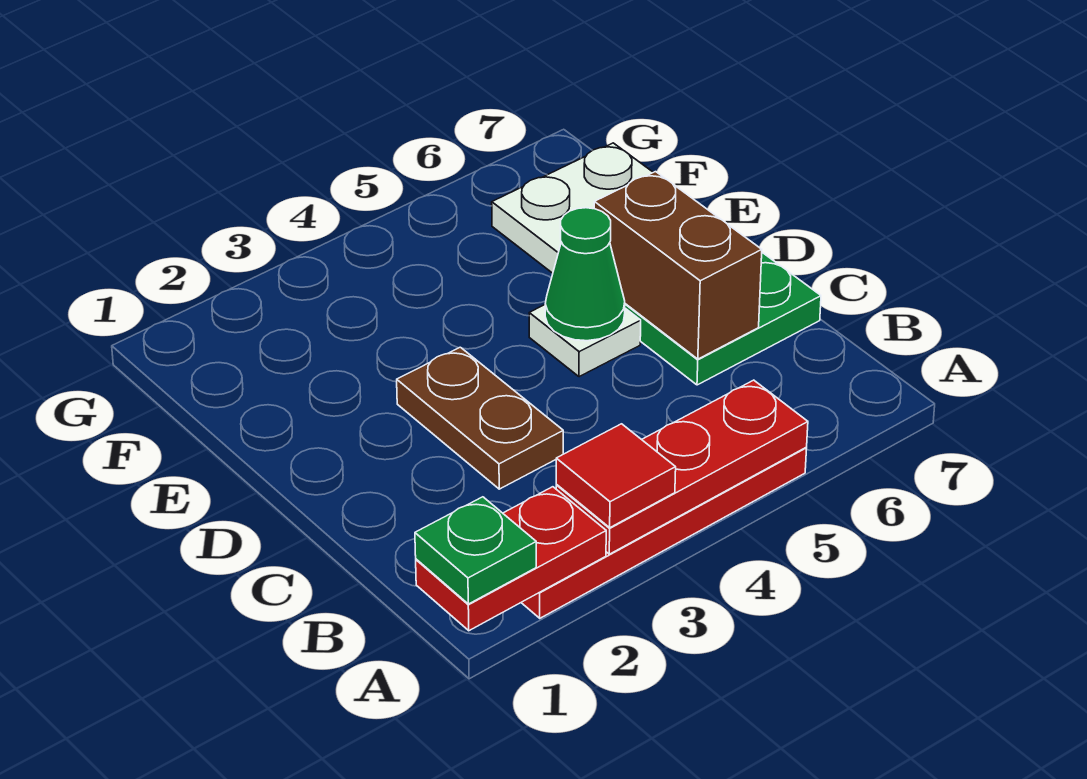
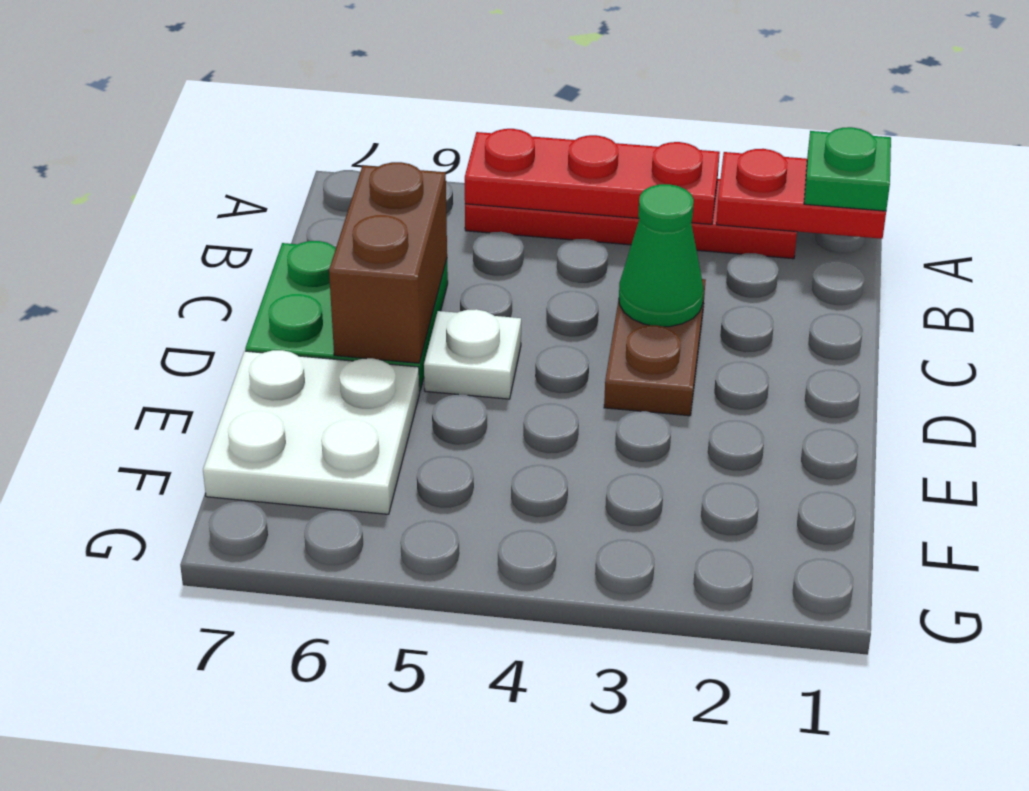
red 1x1 tile [556,424,676,527] -> none
green 1x1 cone [545,208,625,341] -> green 1x1 cone moved to [619,184,704,327]

